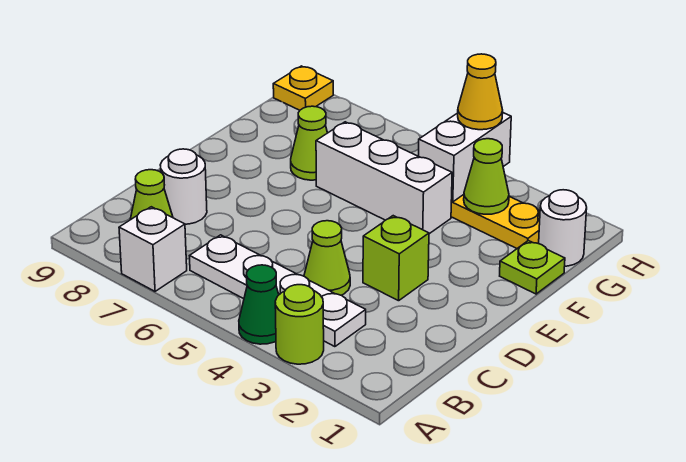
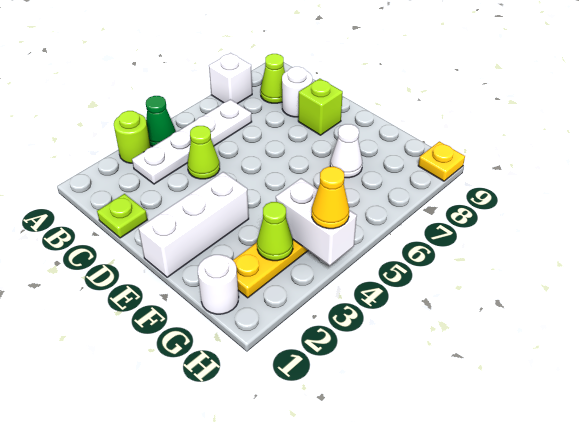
lime 1x1 brick [363,216,429,301] -> lime 1x1 brick moved to [298,78,343,135]
lime 1x1 plate [500,241,565,294] -> lime 1x1 plate moved to [97,194,147,238]
white 1x3 brick [316,122,452,234] -> white 1x3 brick moved to [139,172,249,277]
lime 1x1 cone [291,106,327,180] -> white 1x1 cone [330,124,362,178]

